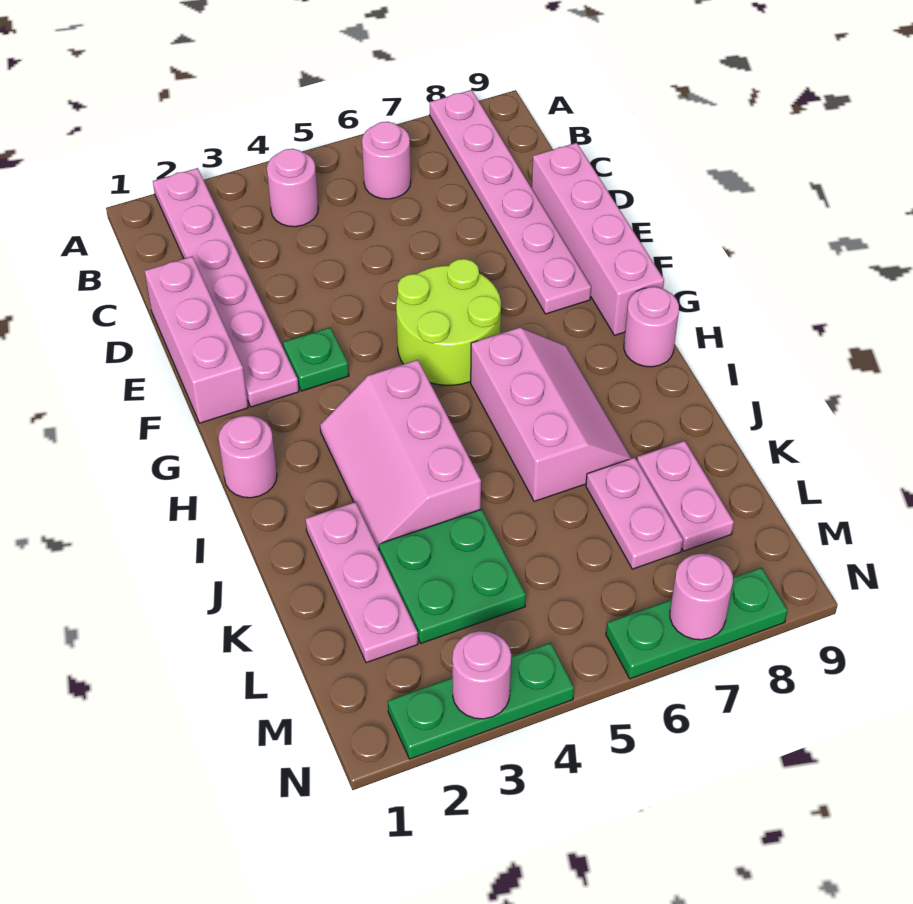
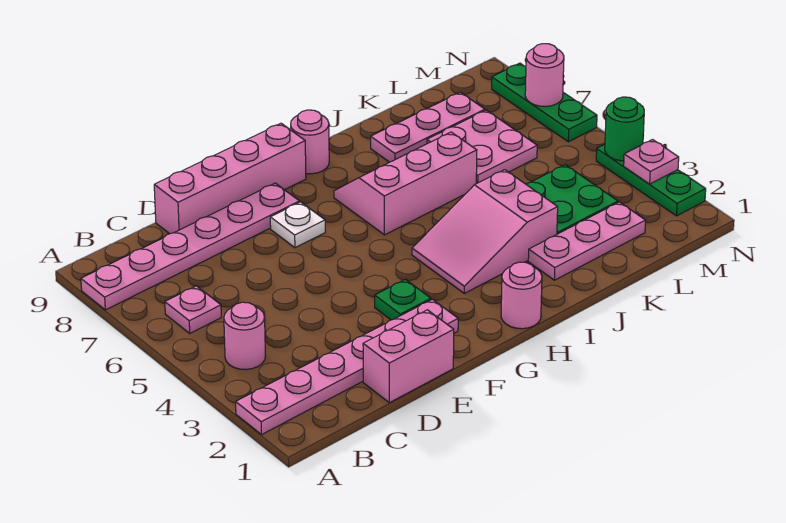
pink 1x1 round brick [362,122,411,199] -> pink 1x1 plate [165,286,221,333]
pink 1x3 brick [145,257,248,423] -> pink 1x2 brick [363,310,454,403]
lime 2x2 round brick [396,259,501,385] -> none
none -> white 1x1 plate [270,202,325,248]
pink 2x3 slope [320,360,481,550] -> pink 2x3 slope turned to [412,170,558,293]
pink 1x2 plate [586,458,683,569] -> pink 2x2 plate [427,110,537,184]
pink 1x2 plate [637,441,734,551] -> pink 1x3 plate [371,92,485,162]
pink 1x1 round brick [452,631,511,719] -> pink 1x1 plate [624,140,679,184]
none -> green 1x1 round brick [605,97,644,161]

